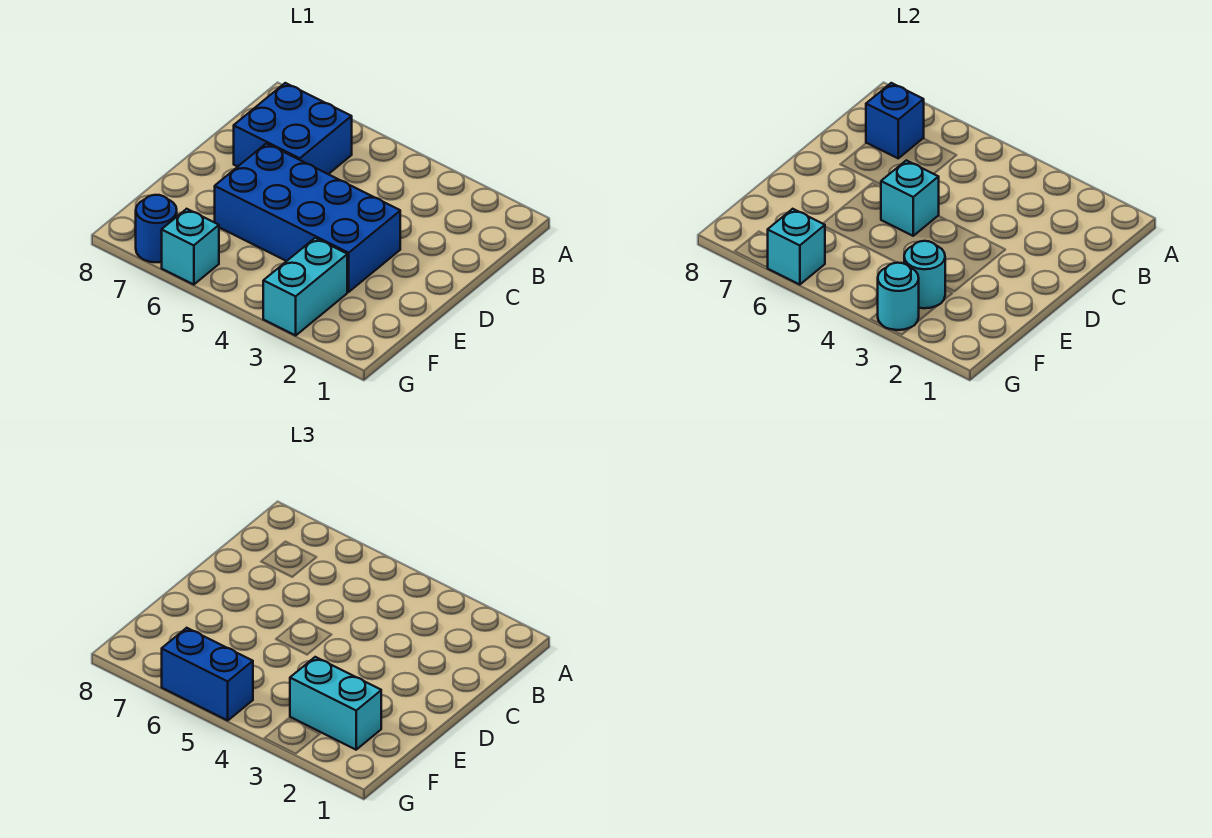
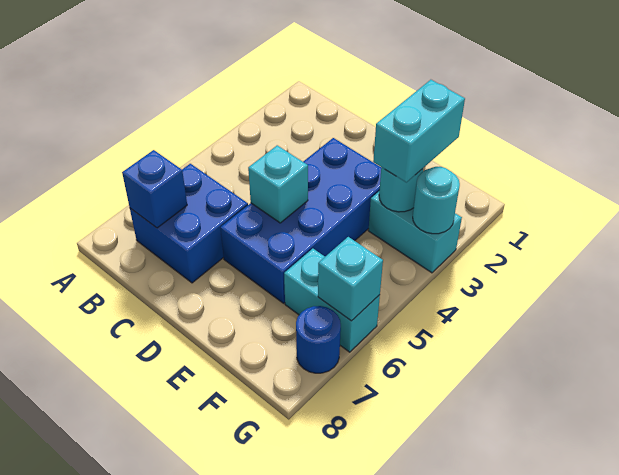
blue 1x2 brick [162,628,253,720] -> none
cyan 1x1 brick [162,209,219,285] -> cyan 1x2 brick [284,249,380,352]

